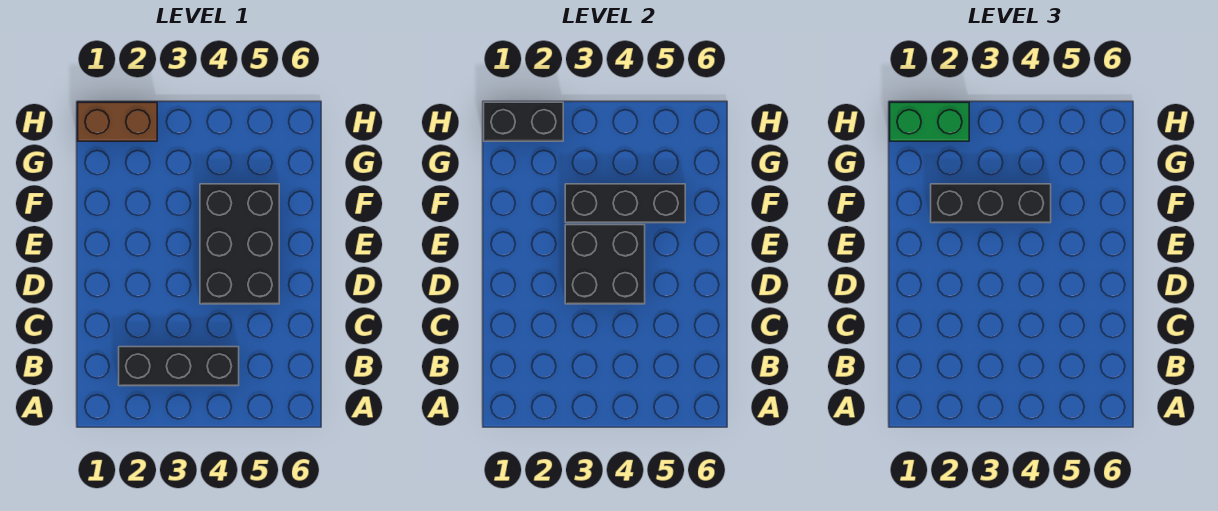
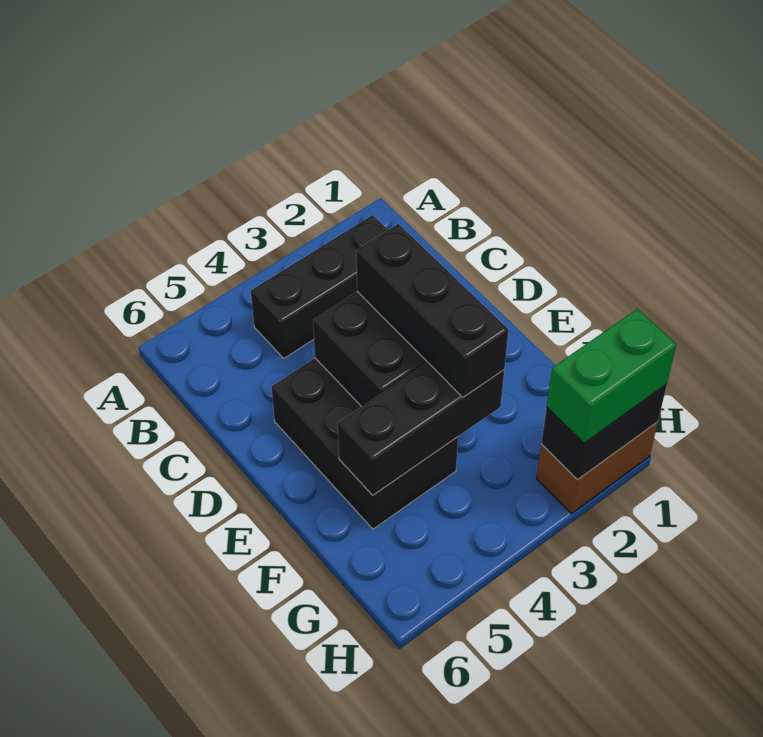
black 1x3 brick [931,184,1051,223] -> black 1x3 brick turned to [356,224,508,397]

